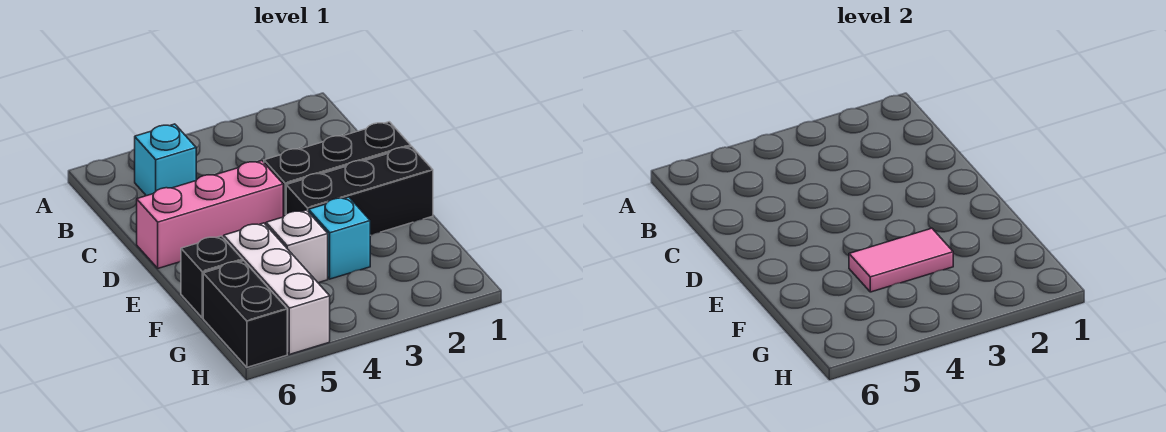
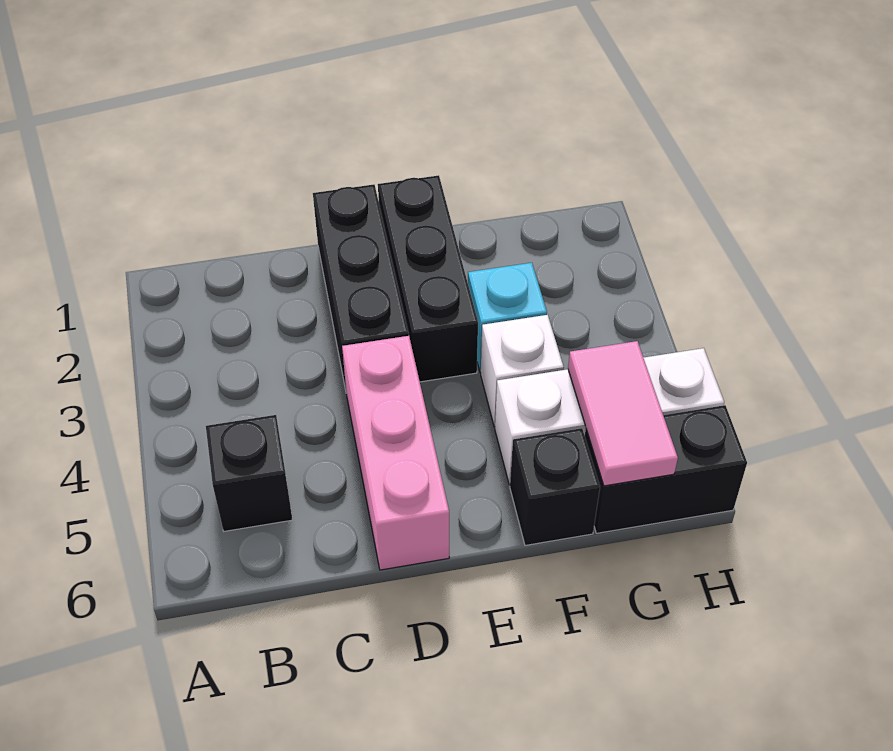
cyan 1x1 brick [135,124,196,196] -> black 1x1 brick [206,415,293,531]
pink 1x2 tile [849,228,953,292] -> pink 1x2 tile moved to [568,341,678,486]

